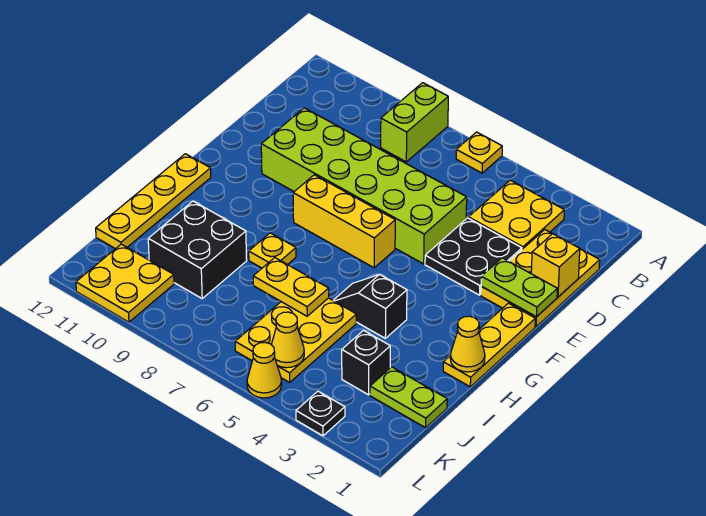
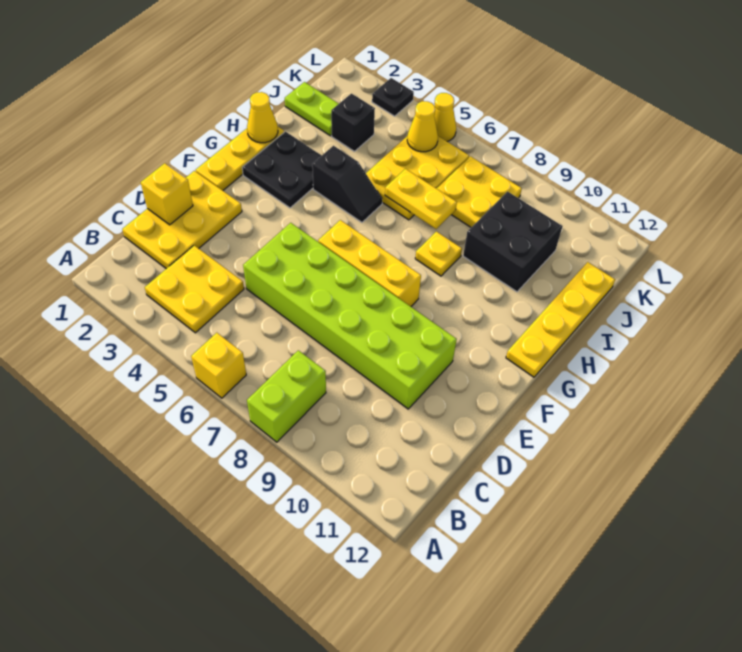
yellow 1x1 plate [456,132,502,173] -> yellow 1x1 brick [191,333,246,398]
black 2x2 plate [425,218,522,295] -> black 2x2 plate moved to [242,132,322,208]
lime 1x2 plate [481,258,557,317] -> none
yellow 2x2 plate [76,244,174,322] -> yellow 2x2 plate moved to [436,156,522,227]

